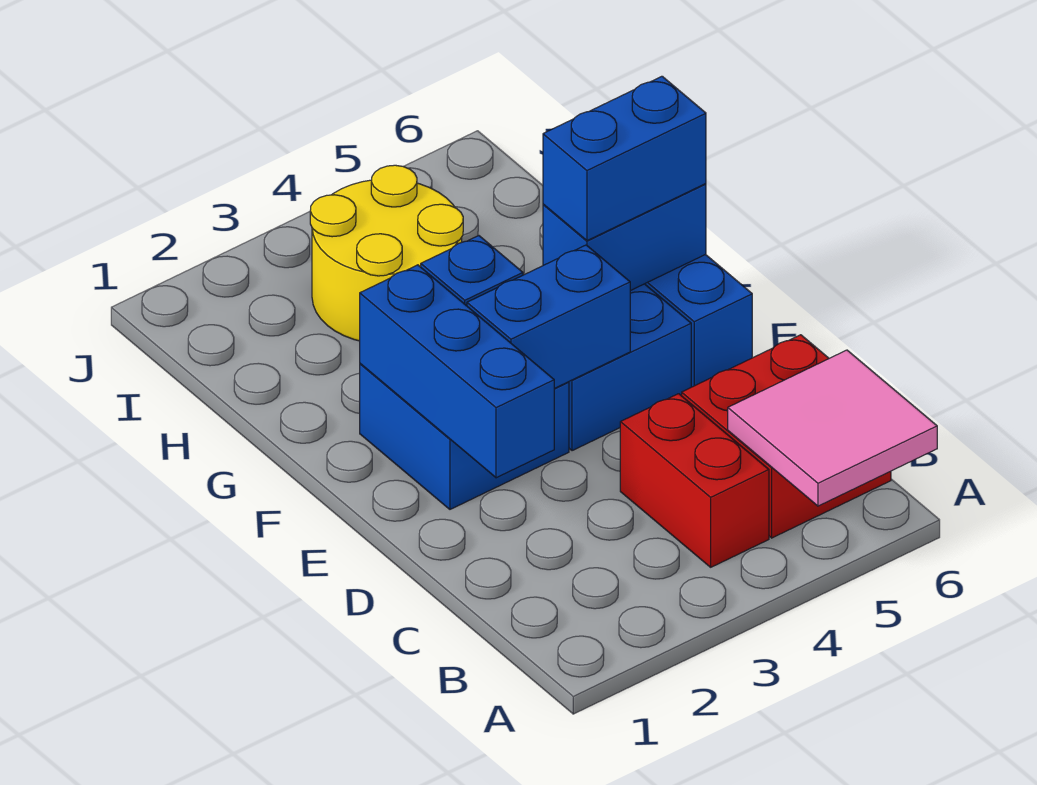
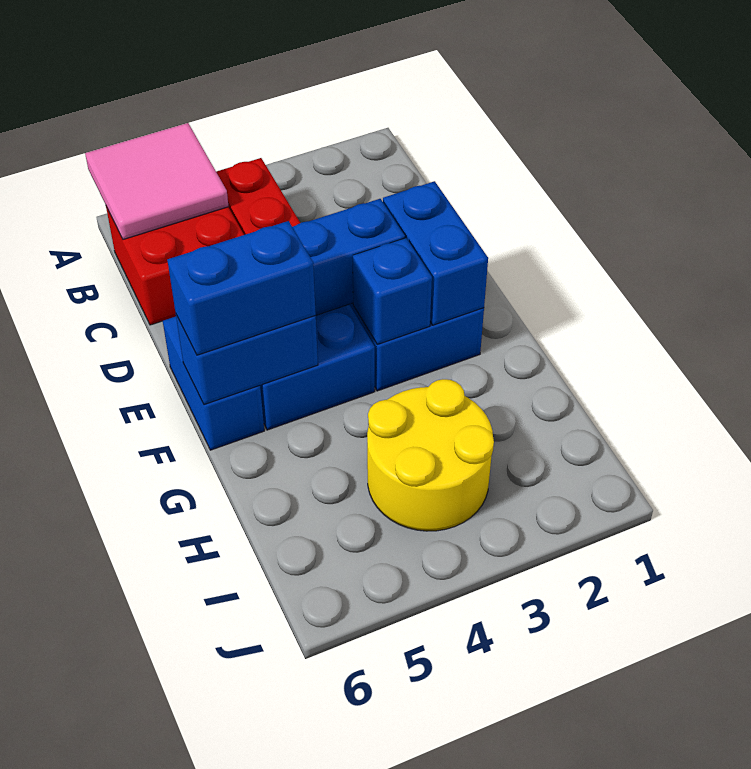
blue 1x3 brick [360,265,554,478] -> blue 1x2 brick [383,181,488,325]

